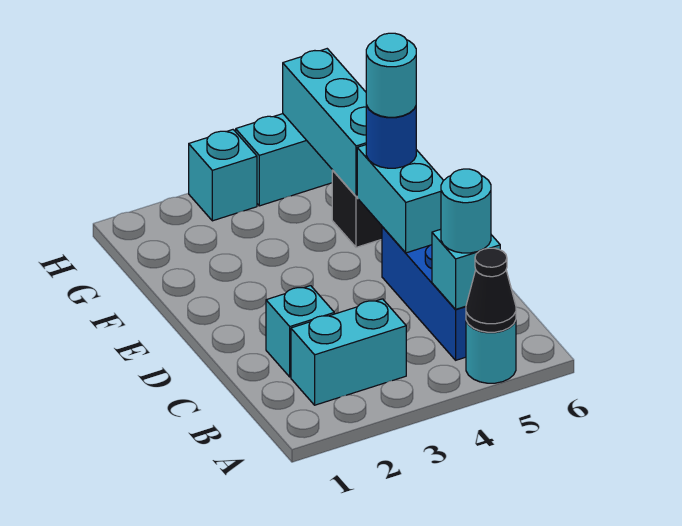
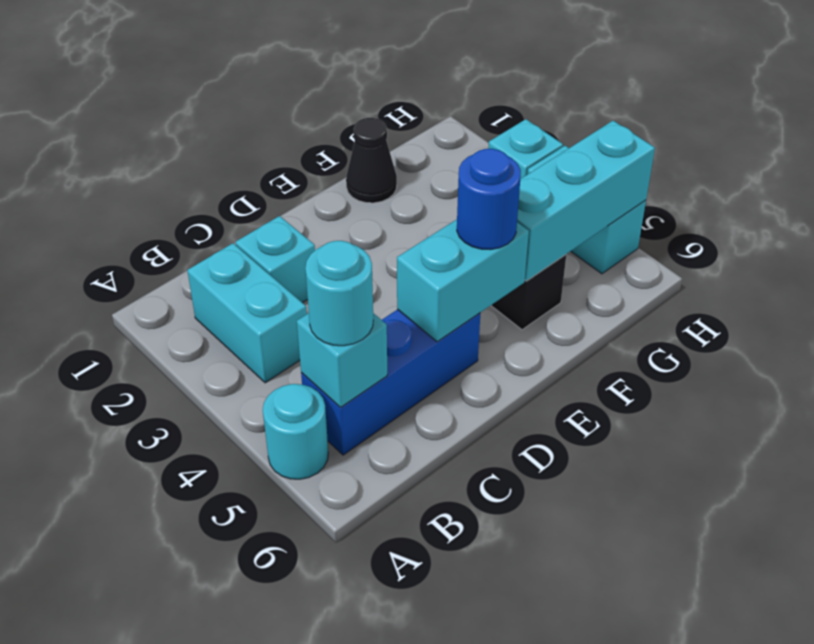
black 1x1 cone [466,248,516,332] -> black 1x1 cone moved to [346,118,397,203]
cyan 1x1 round brick [366,33,416,117] -> none

